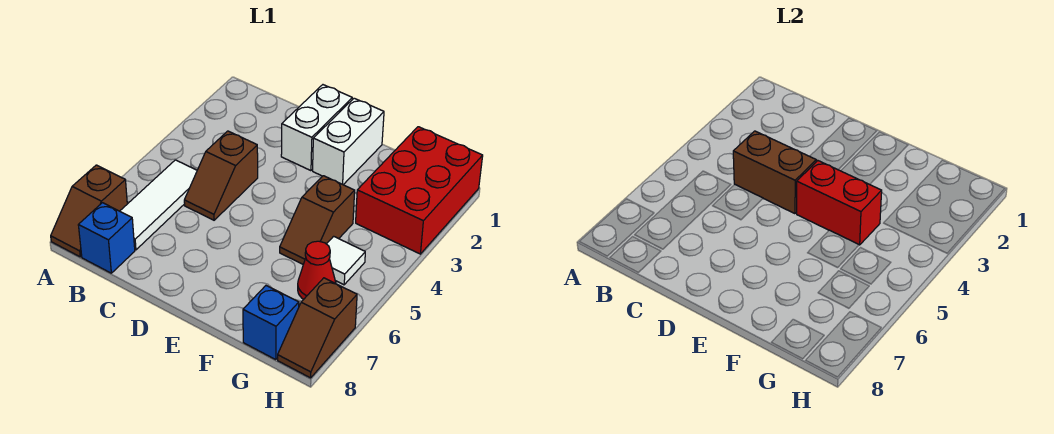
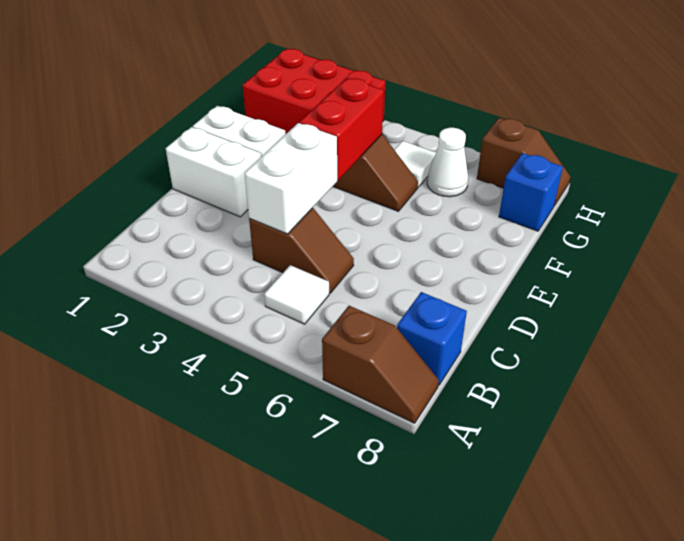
white 1x3 tile [120,160,197,250] -> white 1x1 tile [264,265,329,324]
brown 1x2 brick [733,131,816,214] -> white 1x2 brick [245,123,337,234]
red 1x1 cone [298,241,336,299] -> white 1x1 cone [427,128,468,197]

